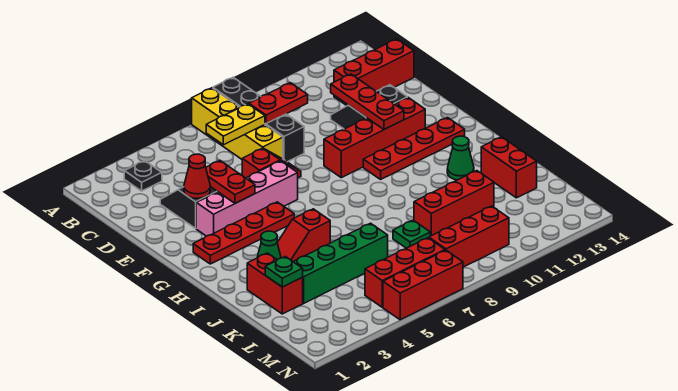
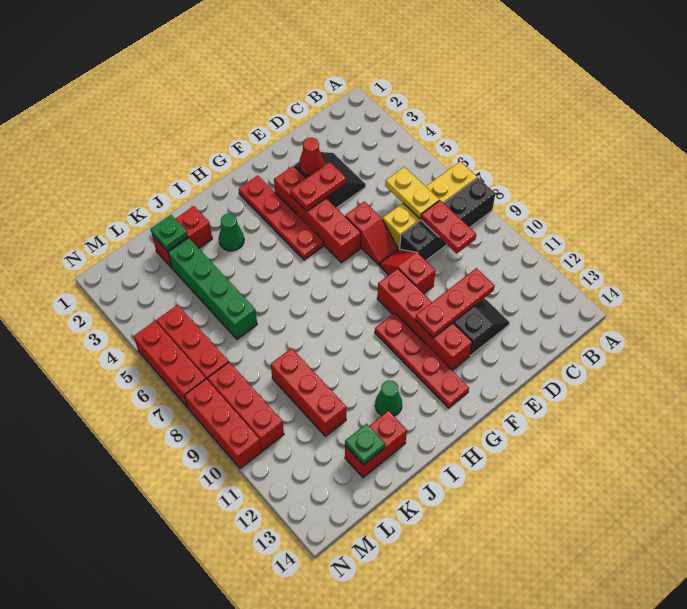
black 1x1 plate [124,161,162,191] -> none
red 1x3 brick [334,39,414,106] -> red 1x3 brick moved to [185,379,262,468]
pink 1x4 brick [196,161,298,236] -> red 1x4 brick [274,166,361,263]
red 1x2 slope [277,209,330,261] -> red 1x2 slope moved to [380,249,436,294]
green 1x1 plate [393,220,430,248] -> green 1x1 plate moved to [345,424,385,465]

